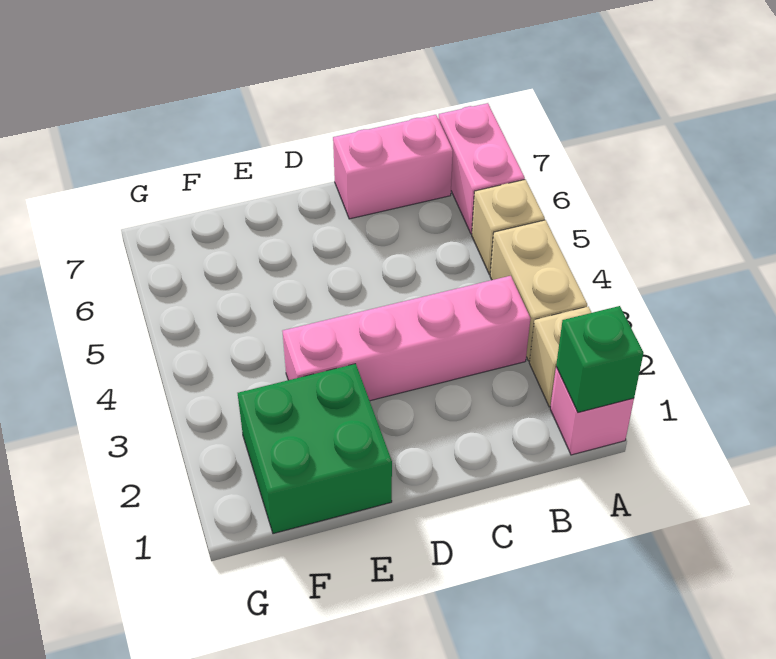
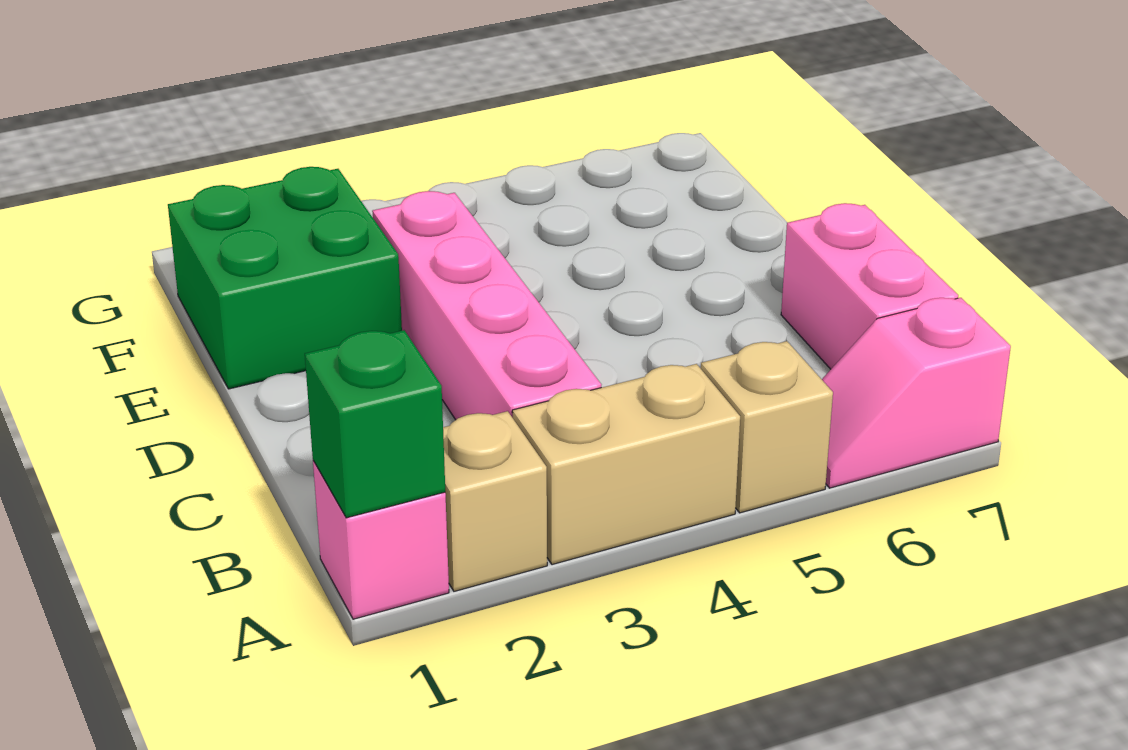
pink 1x2 brick [438,103,525,234] -> pink 1x2 slope [822,298,1011,488]

